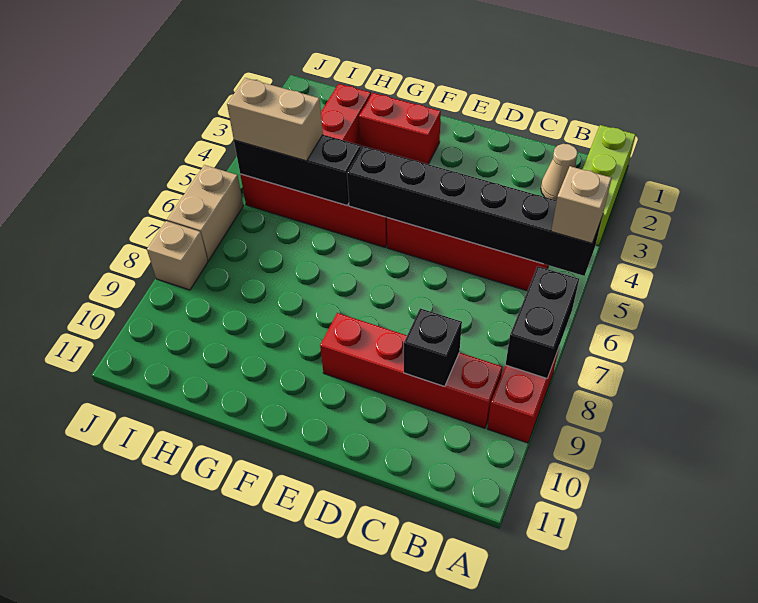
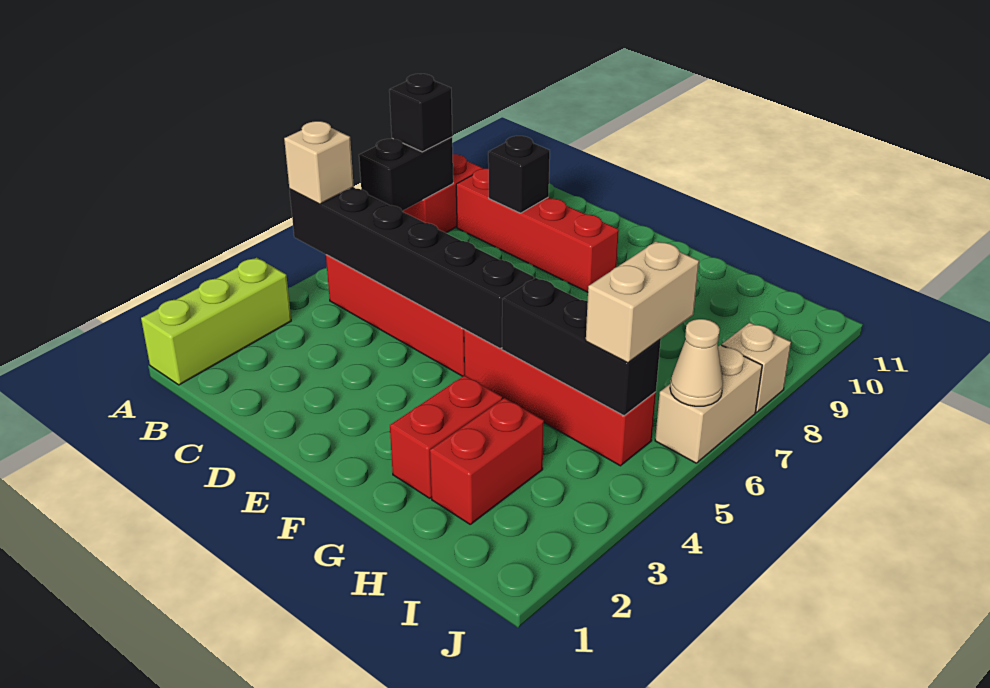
none -> black 1x1 brick [389,74,452,152]
tan 1x1 cone [541,144,577,200] -> tan 1x1 cone moved to [670,319,723,406]
red 1x2 brick [359,93,441,164] -> red 1x2 brick turned to [390,375,502,498]
tan 1x2 brick [227,78,323,161] -> tan 1x2 brick turned to [586,241,699,363]

